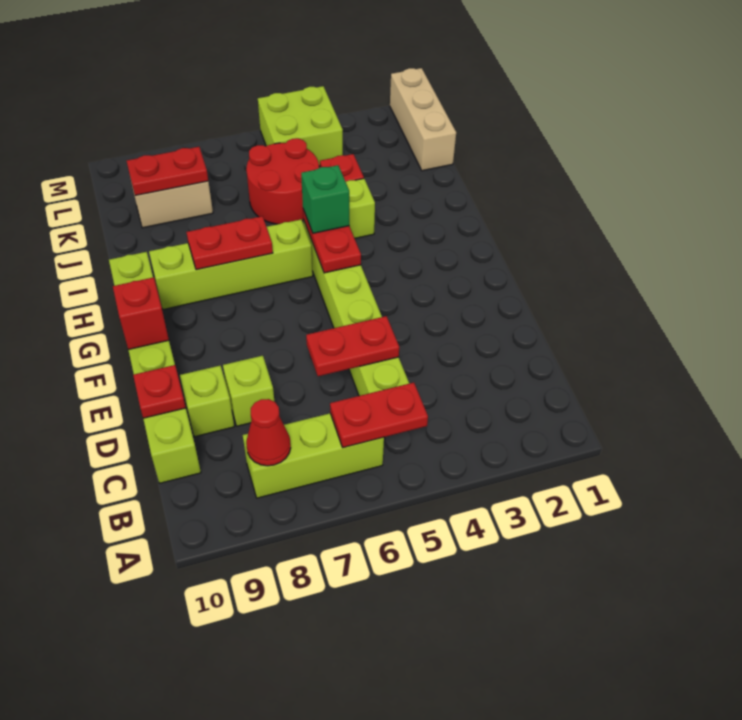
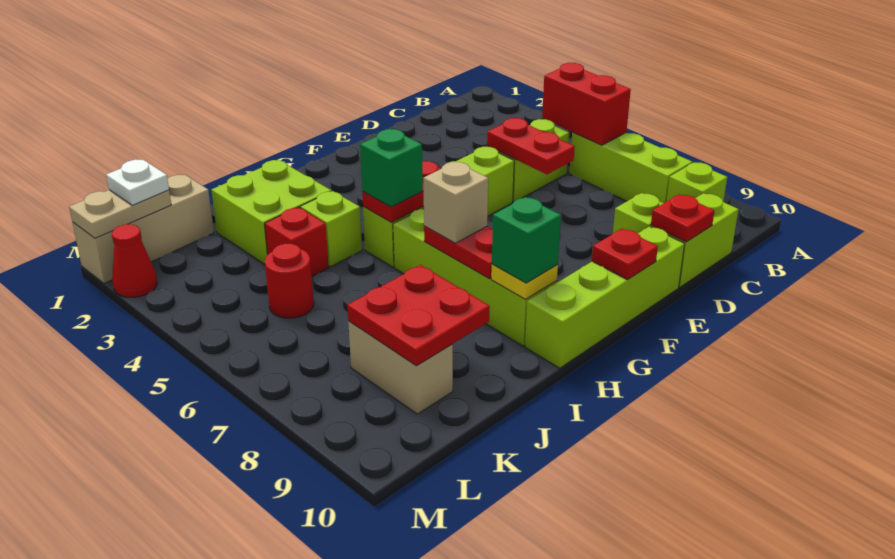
red 1x2 plate [330,383,428,448] -> red 1x2 brick [542,63,631,145]
red 1x1 cone [246,399,291,466] -> red 1x1 cone moved to [112,224,157,297]
lime 1x1 brick [223,356,274,426] -> lime 1x1 brick moved to [667,163,727,202]
red 1x1 brick [113,277,169,350] -> red 1x1 plate [592,229,658,280]
none -> tan 1x1 brick [423,162,488,243]
none -> yellow 1x1 plate [491,264,558,299]
none -> green 1x1 brick [492,197,561,283]
red 2x2 round brick [246,138,319,224] -> red 1x1 round brick [265,244,314,318]
red 1x2 plate [127,147,208,196] -> red 2x2 plate [347,265,490,366]
none -> tan 1x2 plate [69,190,171,238]
none -> white 1x1 plate [106,160,169,205]
lime 2x2 brick [258,86,343,166] -> lime 2x2 brick moved to [211,160,331,264]

